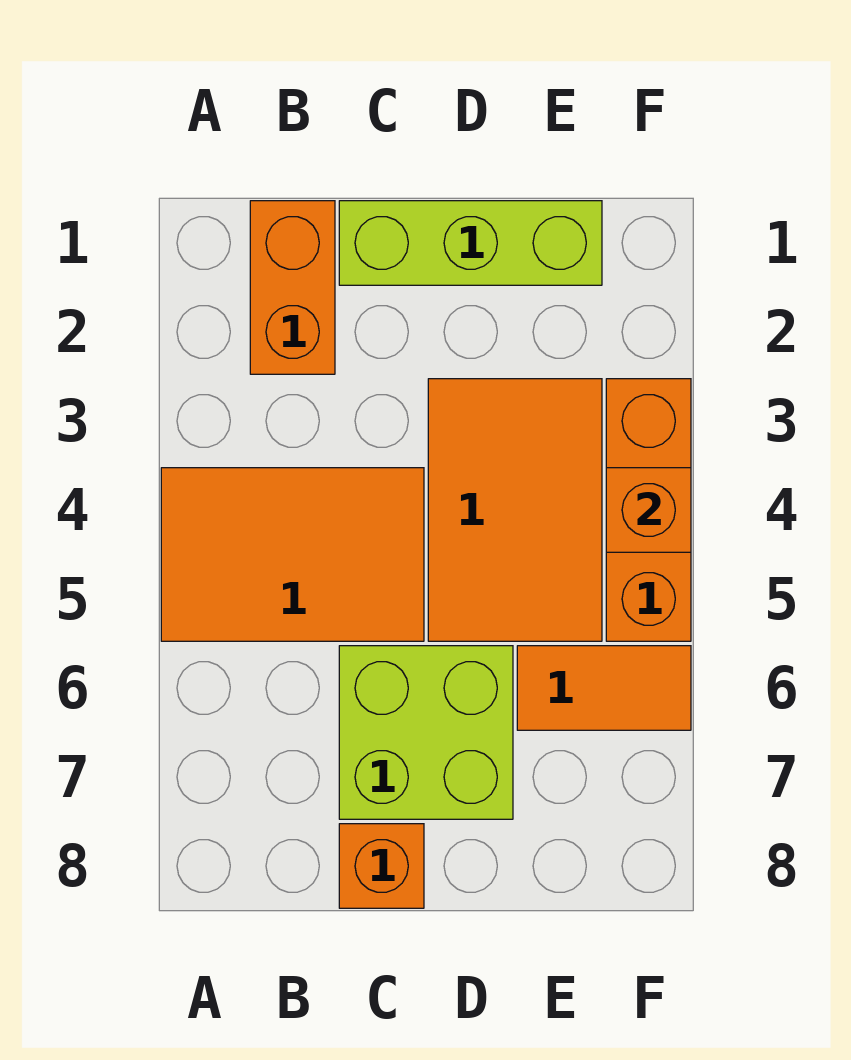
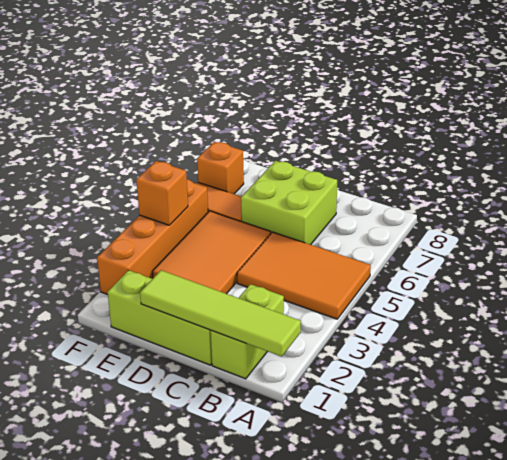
none -> lime 1x4 tile [140,270,301,357]
orange 1x2 brick [250,201,335,374] -> lime 1x2 brick [211,284,284,379]
orange 1x1 brick [339,824,424,908] -> orange 1x1 brick moved to [197,142,244,194]
orange 1x3 brick [606,379,691,641] -> orange 1x4 brick [97,179,208,295]

